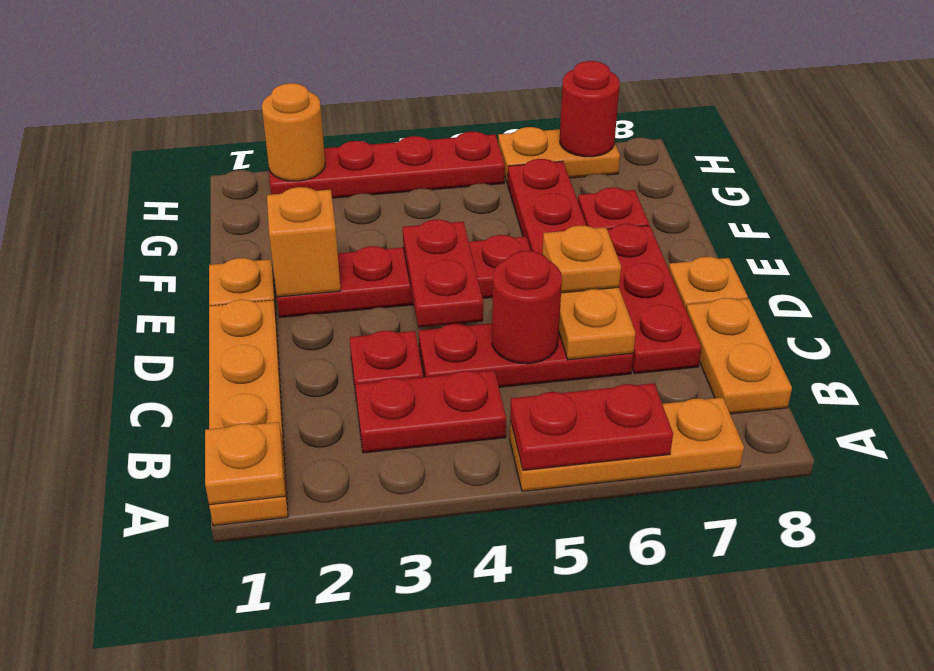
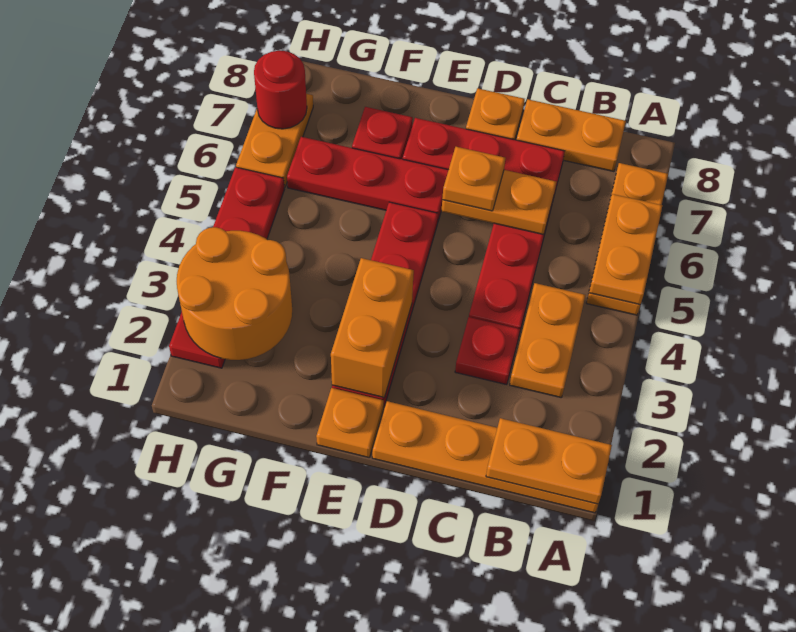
orange 1x1 plate [205,422,285,505] -> orange 1x2 plate [486,418,612,504]
red 1x2 plate [510,383,673,470] -> orange 1x2 plate [589,194,662,305]
red 1x2 plate [355,370,506,453] -> orange 1x2 plate [510,283,586,398]
red 1x1 round brick [492,251,562,364] -> none
red 1x2 plate [403,220,483,328] -> none
orange 1x1 brick [267,187,341,297] -> orange 1x2 brick [331,258,414,398]
orange 1x1 round brick [262,83,325,181] -> orange 2x2 round brick [177,227,292,360]

